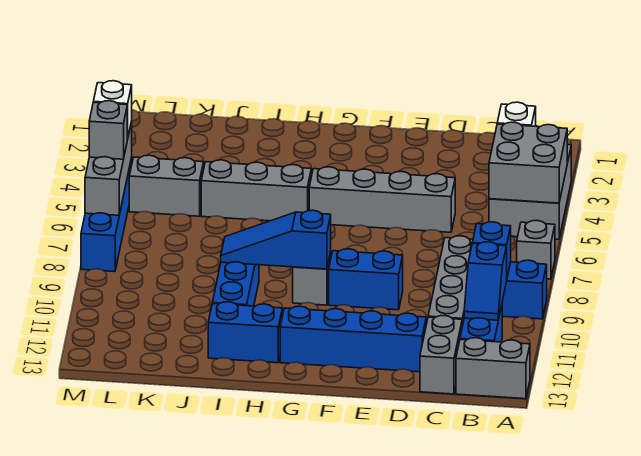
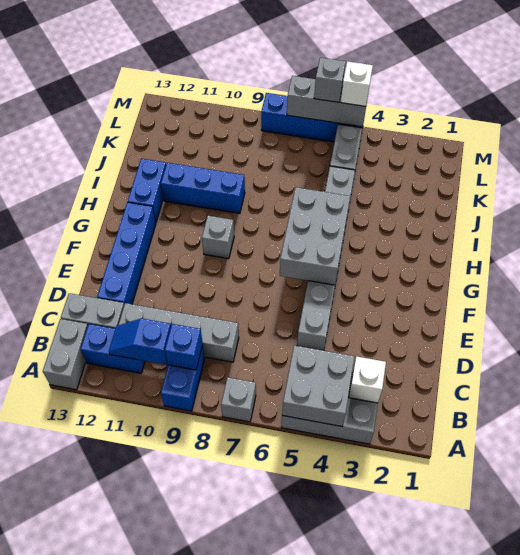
blue 1x2 brick [329,249,403,310] -> none
none -> grey 2x3 brick [280,187,350,285]
blue 1x3 slope [221,210,331,269] -> none

